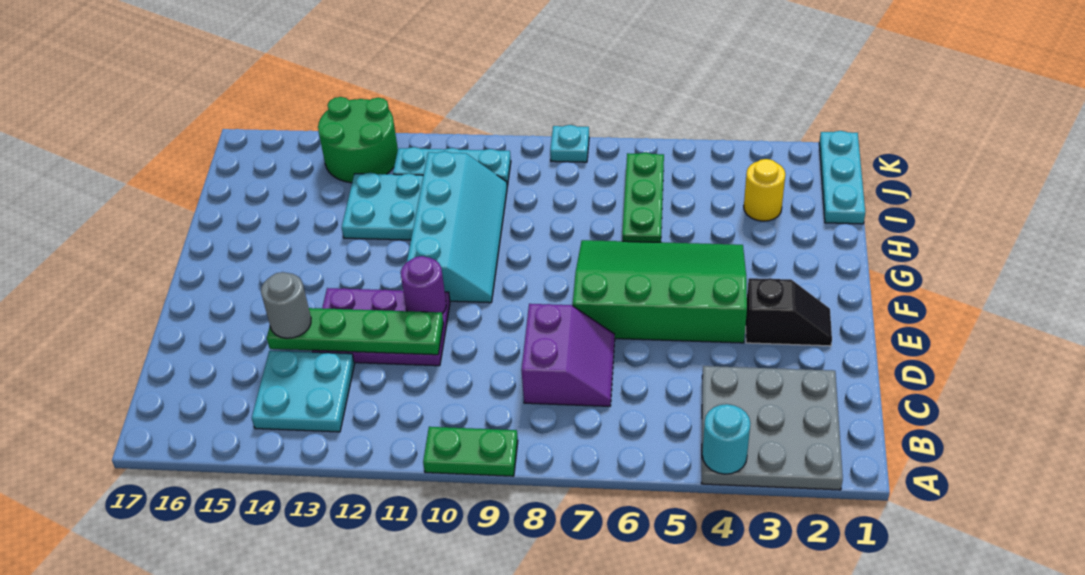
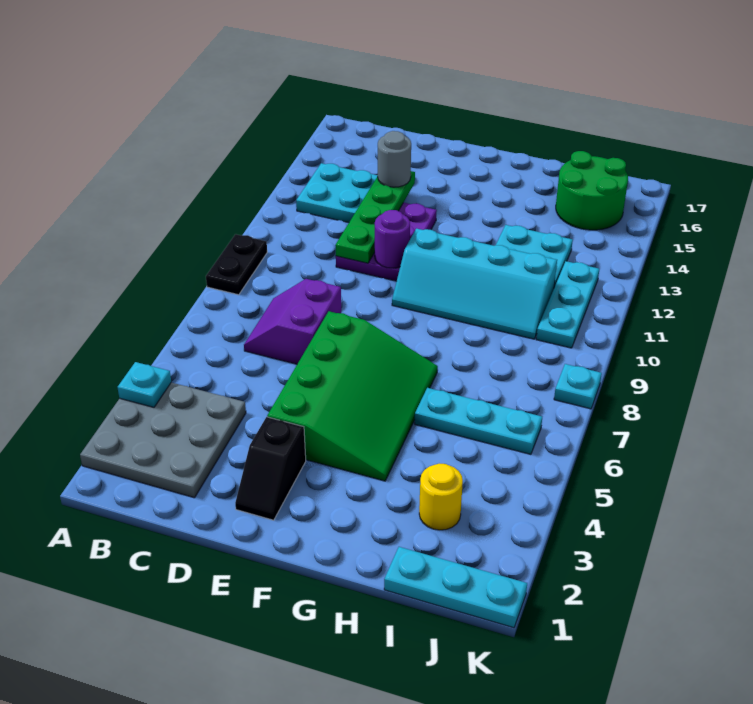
cyan 1x1 round brick [702,404,750,474] -> cyan 1x1 plate [117,362,171,407]
green 1x2 plate [423,427,518,476] -> black 1x2 plate [206,234,267,295]
purple 2x2 slope [521,304,615,406] -> purple 2x2 slope turned to [244,279,341,364]
green 1x3 plate [622,152,664,242] -> cyan 1x3 plate [415,388,542,454]
green 2x2 round brick [318,97,398,183] -> green 2x2 round brick moved to [556,151,628,230]

